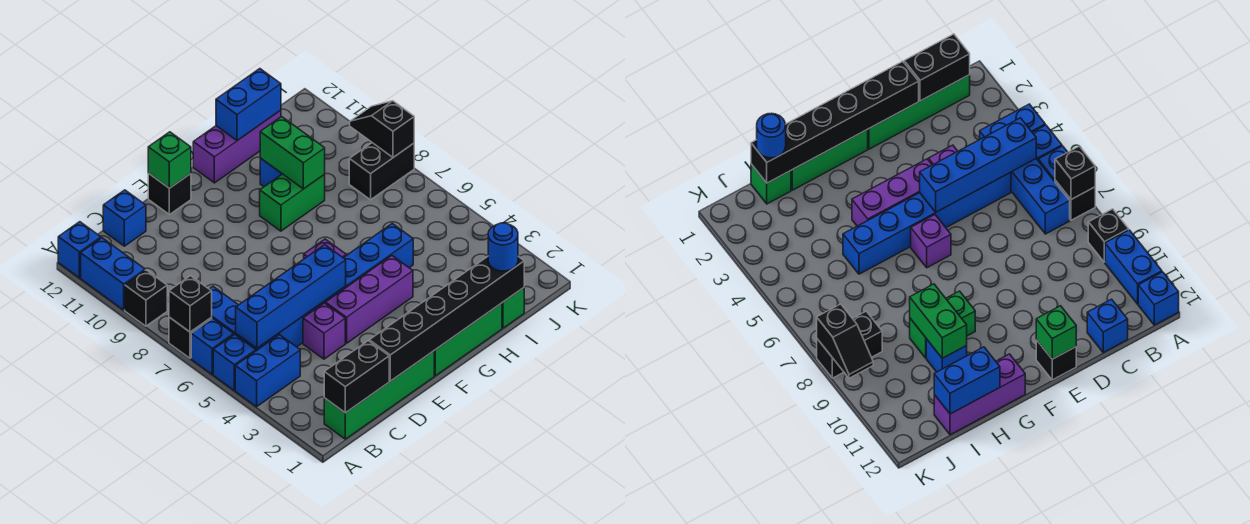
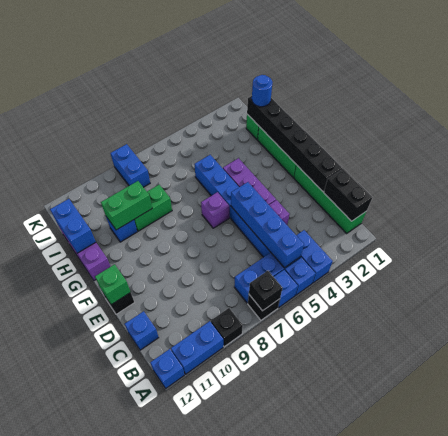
green 1x2 brick [260,174,325,231] -> green 1x2 brick turned to [134,185,172,231]
black 1x2 brick [349,143,414,200] -> blue 1x2 brick [111,144,150,187]
black 1x2 slope [350,101,414,157] -> none

